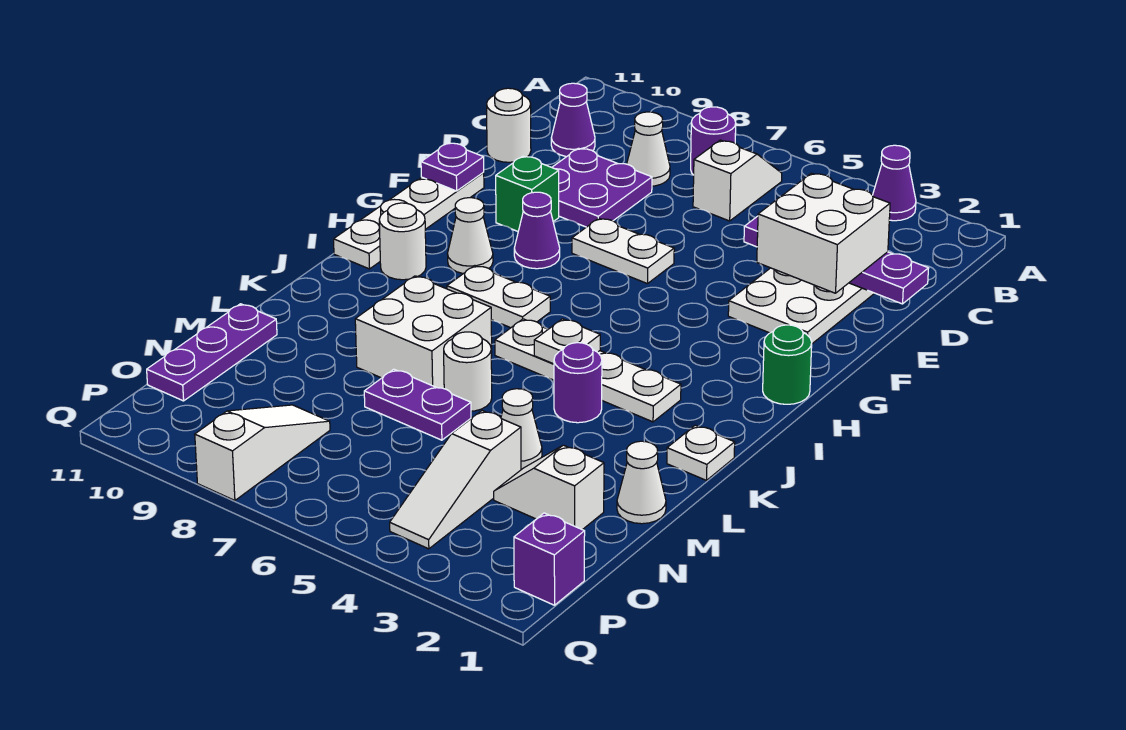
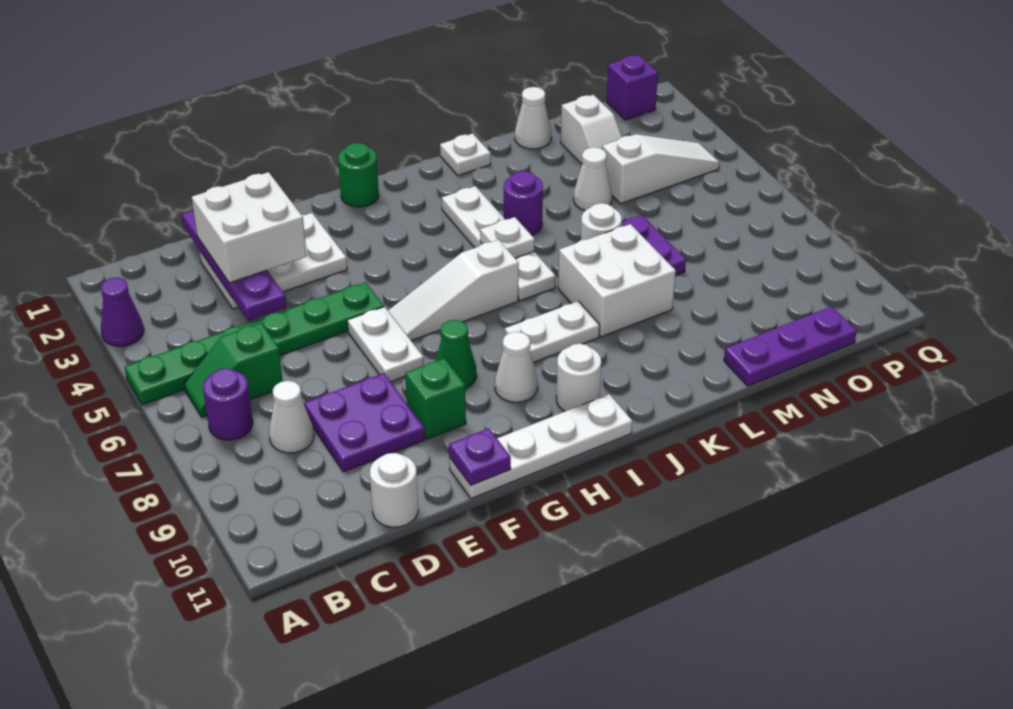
none -> green 1x6 plate [124,282,384,405]
white 1x2 slope [693,140,782,221] -> green 1x2 slope [184,323,283,417]
purple 1x1 cone [551,83,595,157] -> none
purple 1x1 cone [514,192,560,269] -> green 1x1 cone [436,320,477,388]
white 1x2 plate [447,266,550,328] -> white 1x2 plate turned to [505,301,600,363]
white 1x3 slope [195,405,330,501] -> white 1x3 slope moved to [388,240,519,341]

